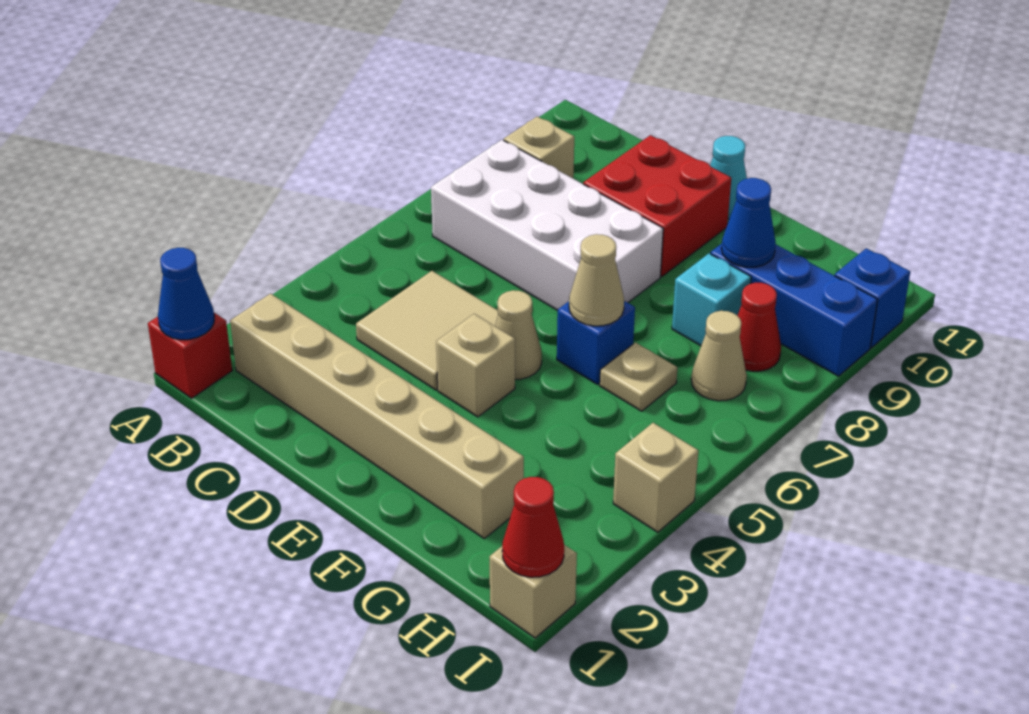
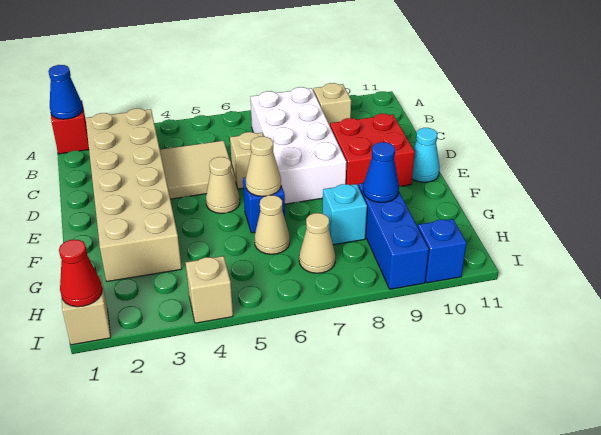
tan 1x6 brick [230,294,524,538] -> tan 2x6 brick [86,109,182,282]
tan 1x1 brick [436,314,515,417] -> tan 1x1 brick moved to [230,132,264,189]
tan 1x1 plate [600,343,678,411] -> tan 1x1 cone [255,195,290,254]
red 1x1 cone [737,283,781,371] -> none

